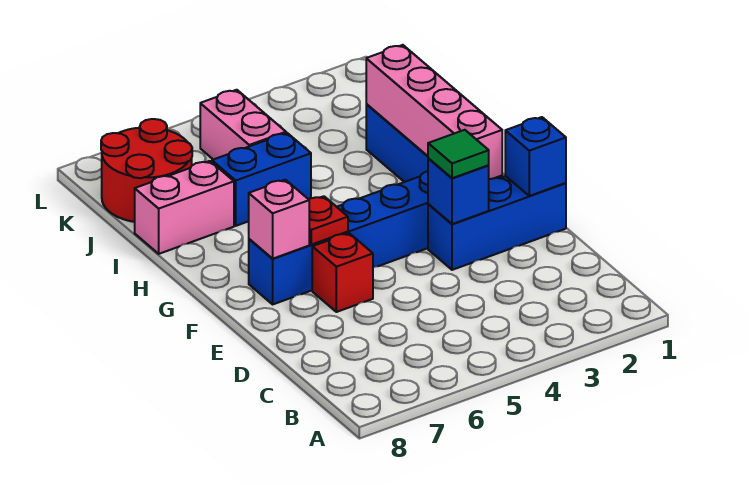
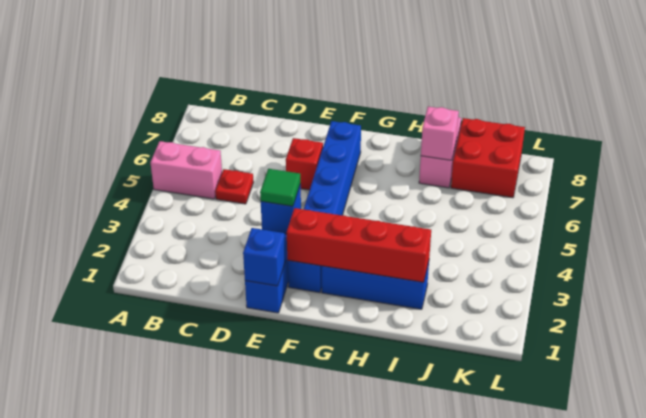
pink 1x4 brick [366,45,502,179] -> red 1x4 brick [287,208,431,282]
red 1x1 plate [309,196,348,245] -> red 1x1 plate moved to [215,169,254,204]
pink 1x1 brick [249,180,309,259] -> pink 1x1 brick moved to [421,107,459,160]
blue 1x2 brick [212,133,311,226] -> none
pink 1x2 brick [200,90,286,160] -> pink 1x2 brick moved to [150,141,222,199]
red 2x2 round brick [101,119,192,222] -> red 2x2 brick [451,118,525,198]

